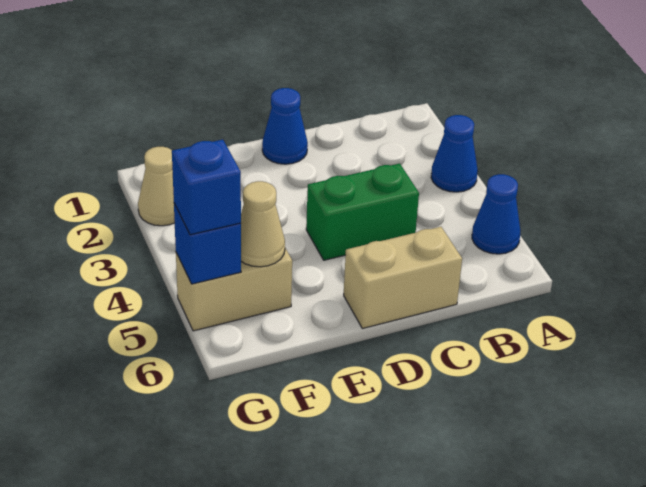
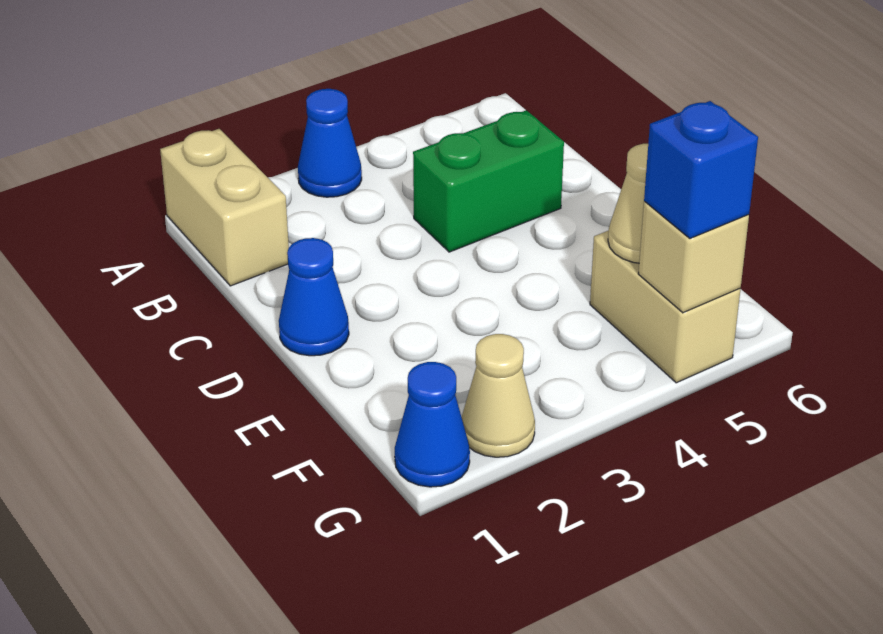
blue 1x1 cone [472,174,520,254] -> blue 1x1 cone moved to [395,362,470,487]
green 1x2 brick [306,163,419,260] -> green 1x2 brick turned to [413,110,564,252]
tan 1x2 brick [344,227,462,329] -> tan 1x2 brick moved to [160,129,289,286]
blue 1x1 brick [174,204,241,284] -> tan 1x1 brick [639,201,749,313]

